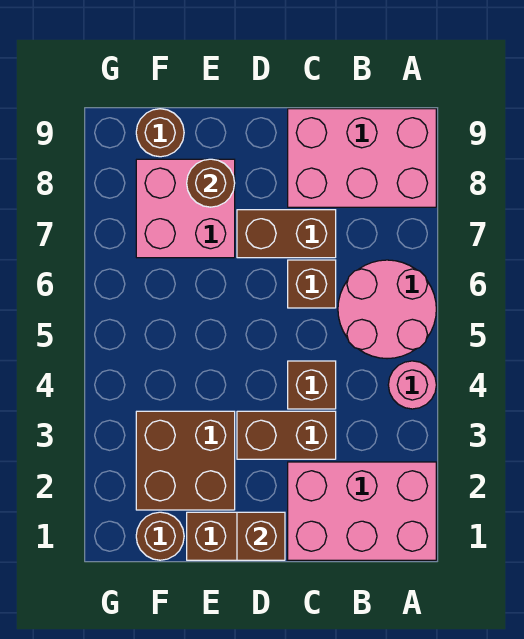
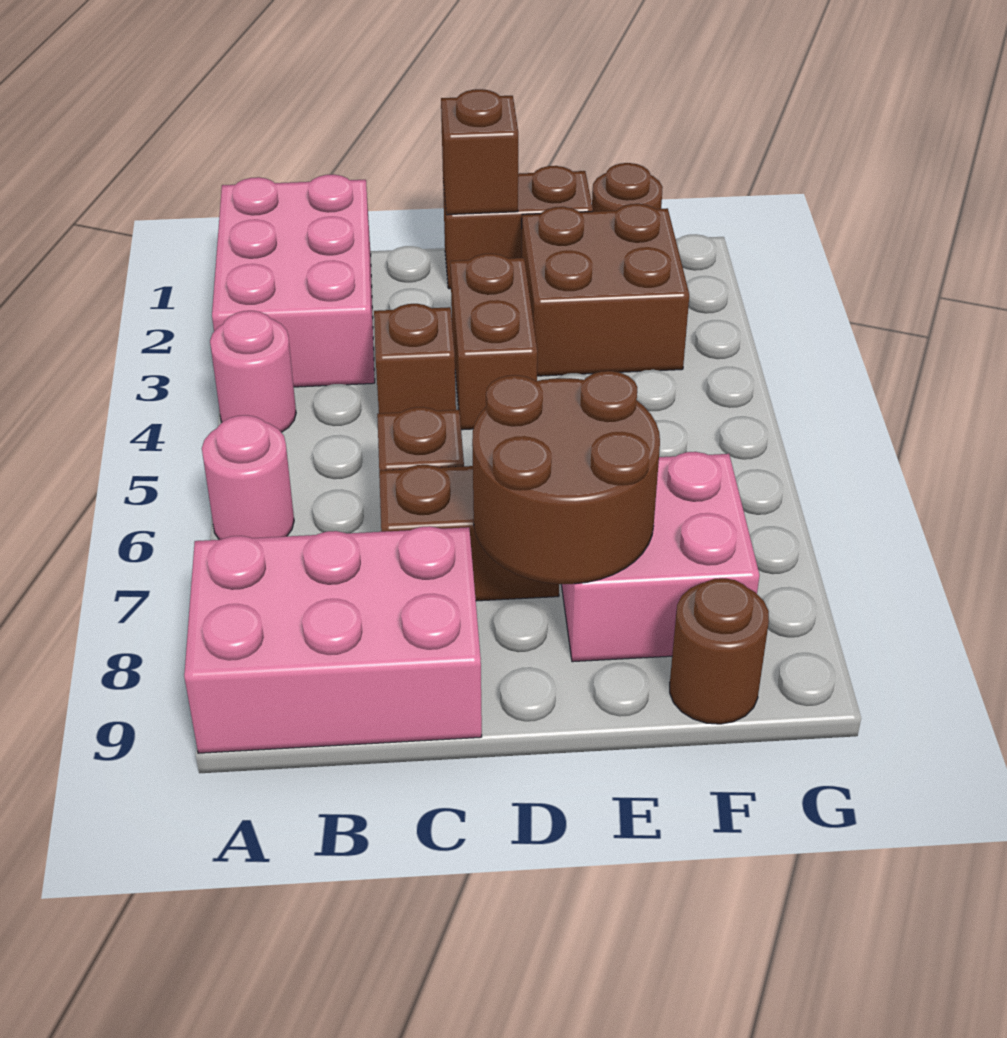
pink 2x3 brick [288,462,436,560] -> pink 2x3 brick turned to [212,174,375,387]
pink 2x2 round brick [338,260,436,359] -> pink 1x1 round brick [202,415,294,540]
brown 1x2 brick [237,411,336,459] -> brown 1x2 brick turned to [450,254,537,430]
brown 1x1 round brick [187,159,235,207] -> brown 2x2 round brick [472,371,660,584]

